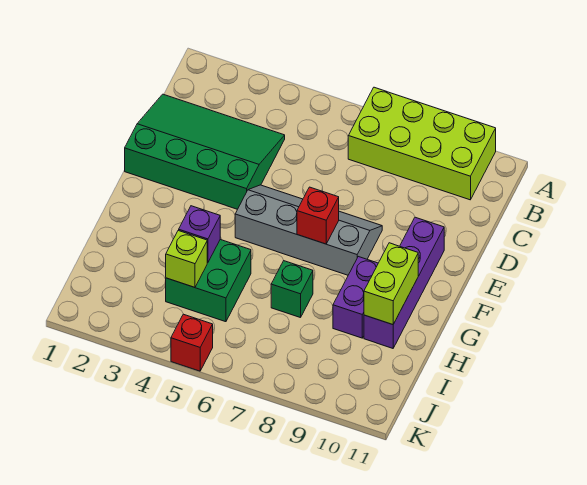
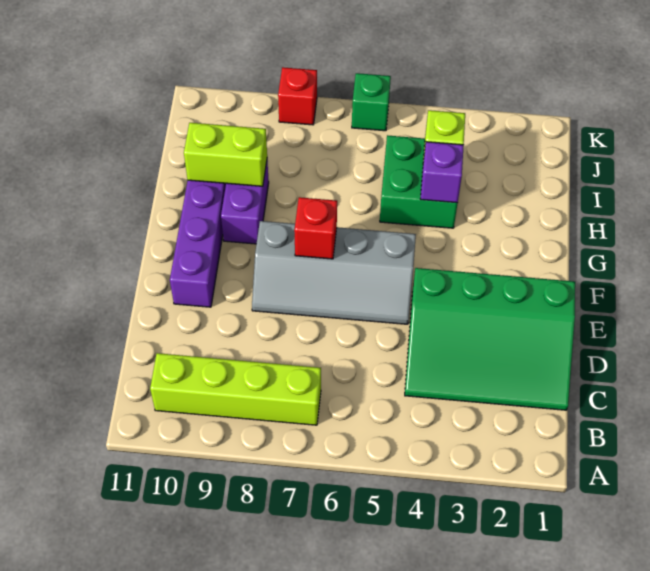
lime 2x4 brick [348,87,496,200] -> lime 1x4 brick [150,353,321,425]
lime 1x2 brick [364,243,418,325] -> lime 1x2 brick turned to [184,123,267,186]
green 1x1 brick [271,261,313,318] -> green 1x1 brick moved to [352,73,391,131]
red 1x1 brick [171,314,213,371] -> red 1x1 brick moved to [278,67,317,125]

